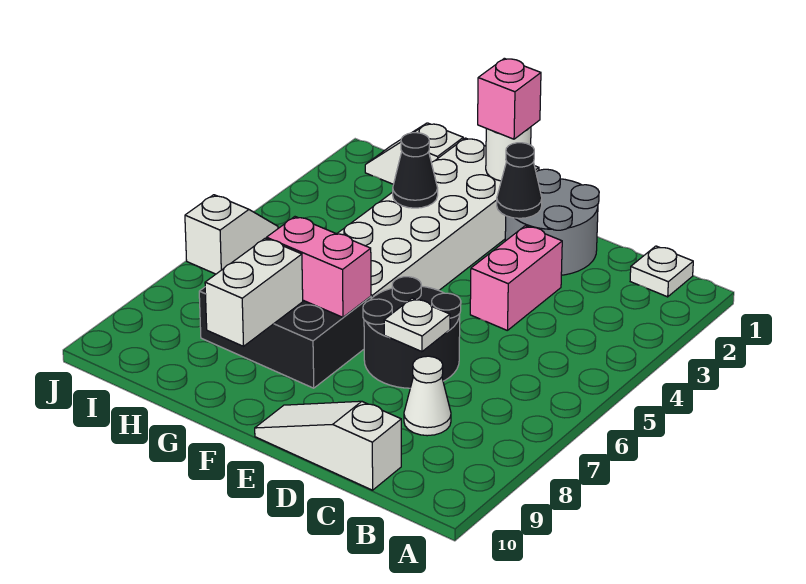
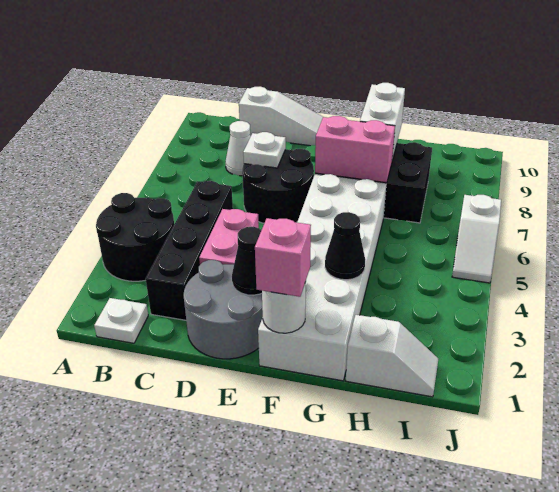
none -> black 2x2 round brick [96,193,174,281]
none -> black 1x4 brick [146,181,233,320]

